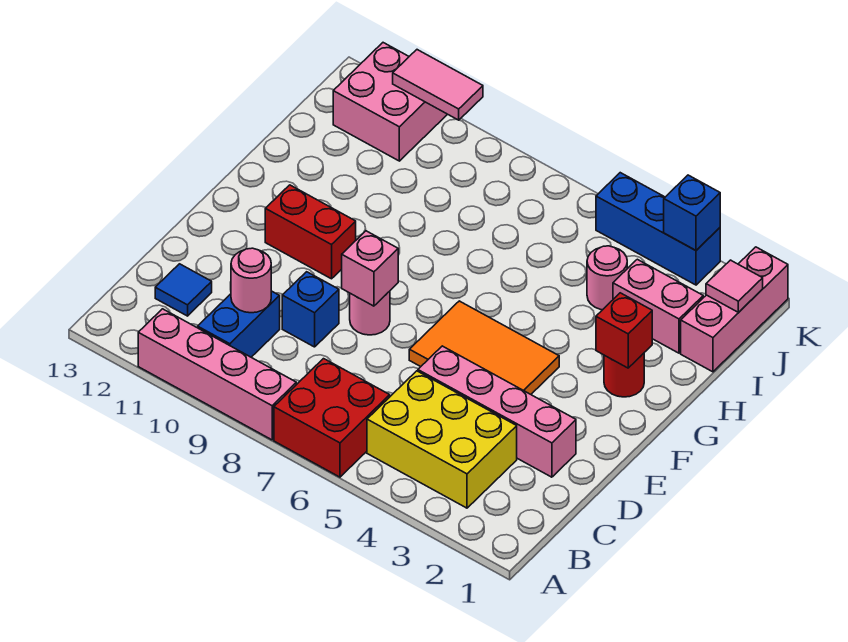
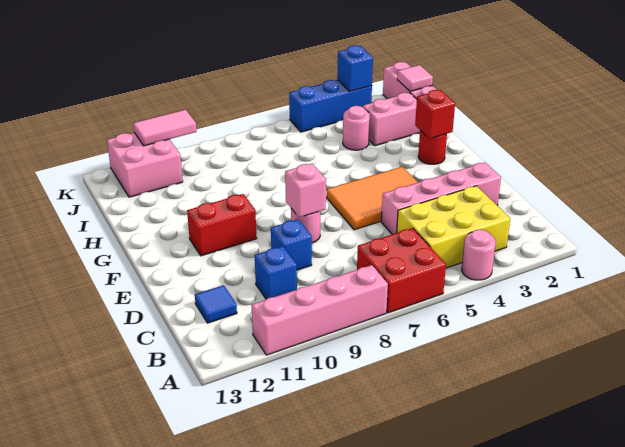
blue 1x2 brick [198,291,280,357] -> blue 1x1 brick [255,246,297,299]
pink 1x1 round brick [231,248,271,313] -> pink 1x1 round brick moved to [462,229,496,280]

